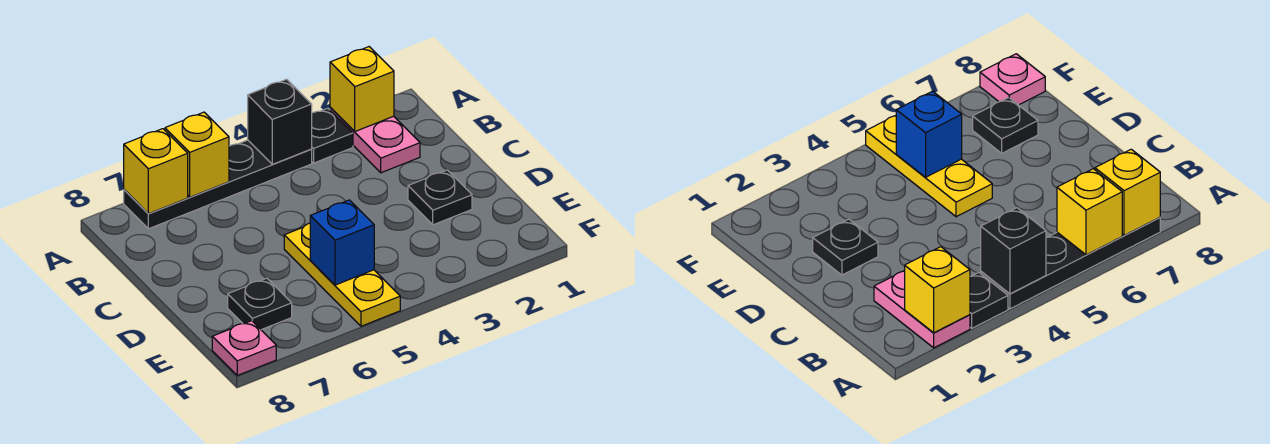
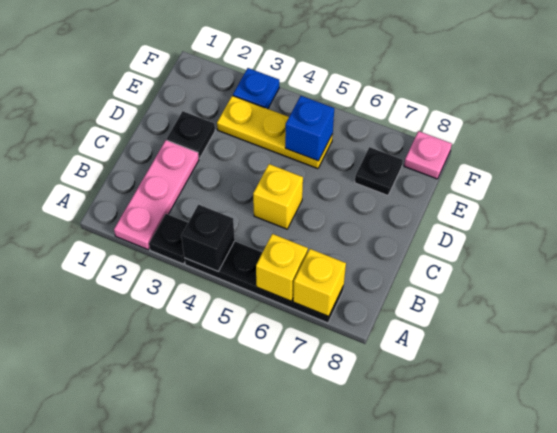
pink 1x2 plate [330,108,420,173] -> pink 1x3 plate [114,140,199,250]
yellow 1x1 brick [330,47,394,131] -> yellow 1x1 brick moved to [253,164,303,229]
yellow 1x3 plate [284,223,400,326] -> yellow 1x3 plate turned to [217,96,333,169]
none -> blue 1x1 plate [233,68,279,109]

